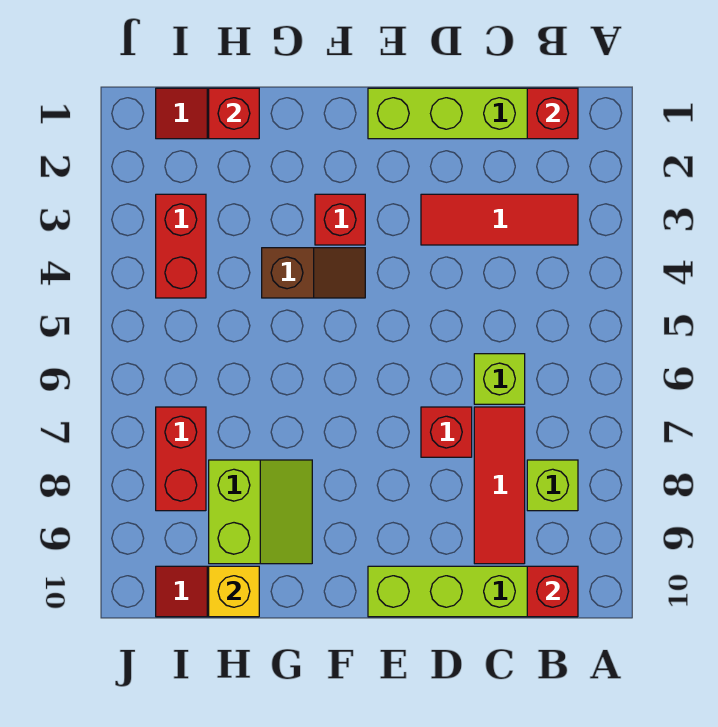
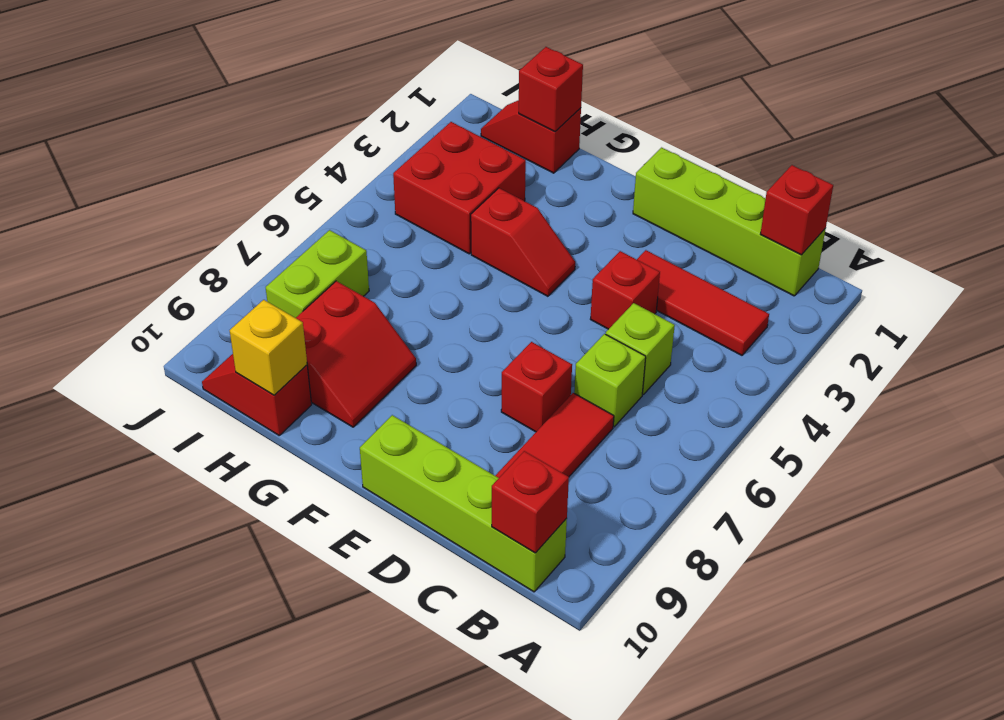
lime 1x1 brick [527,460,578,511] -> lime 1x1 brick moved to [606,303,675,395]
red 1x1 brick [315,194,365,245] -> red 1x1 brick moved to [591,251,660,329]
brown 1x2 slope [262,248,365,298] -> red 1x2 slope [471,188,575,296]
lime 2x2 slope [209,460,312,564] -> red 2x2 slope [296,281,416,427]
red 1x2 brick [156,194,206,298] -> red 2x2 brick [393,122,526,254]
red 1x2 brick [156,407,206,511] -> lime 1x2 brick [266,230,369,318]

